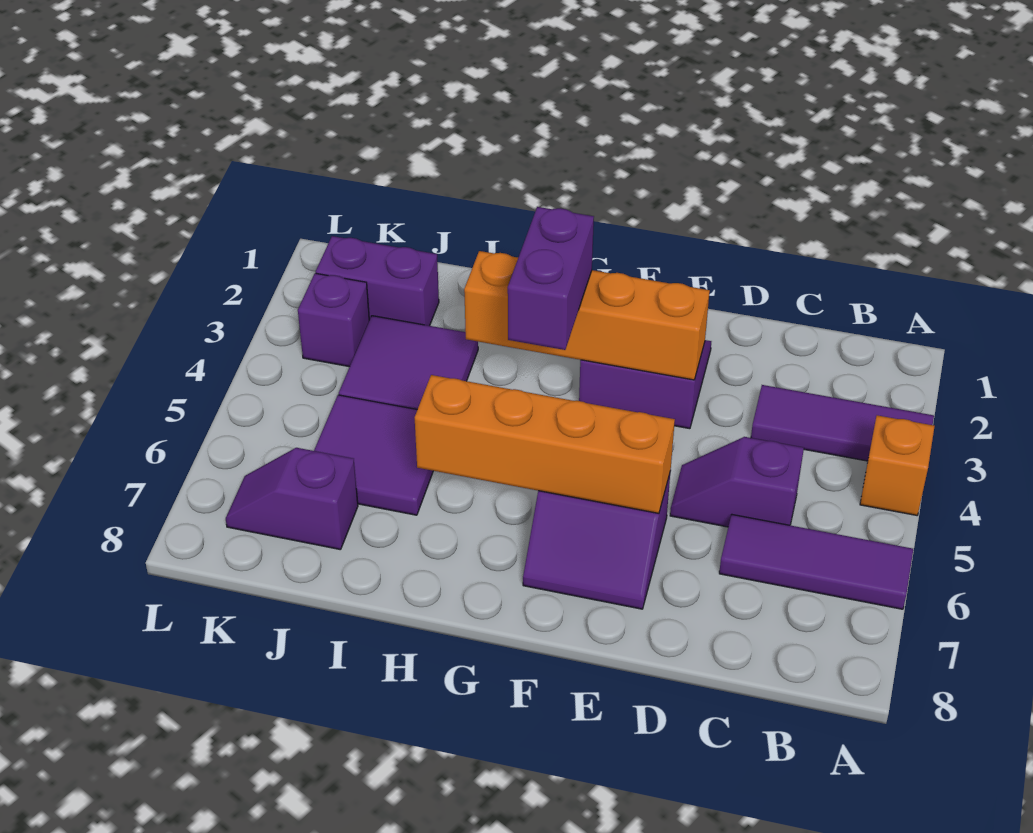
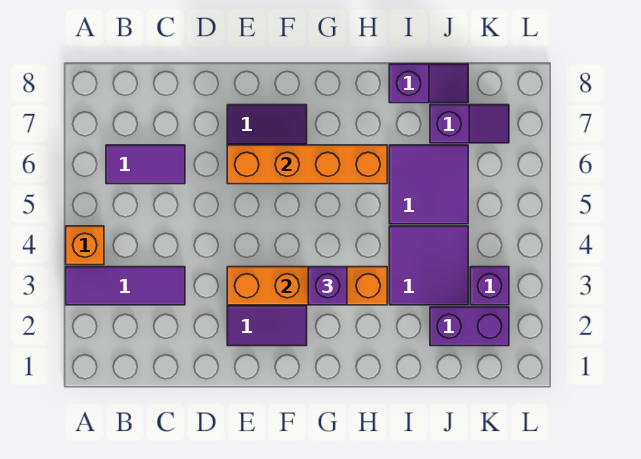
purple 1x3 tile [719,515,913,609] -> purple 1x2 tile [106,145,185,184]
purple 1x2 slope [670,437,804,527] -> purple 1x2 slope moved to [389,64,468,103]
purple 1x2 brick [508,207,594,350] -> purple 1x1 brick [308,267,347,305]

